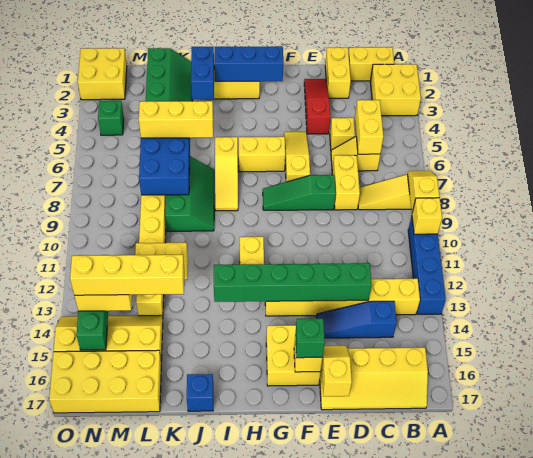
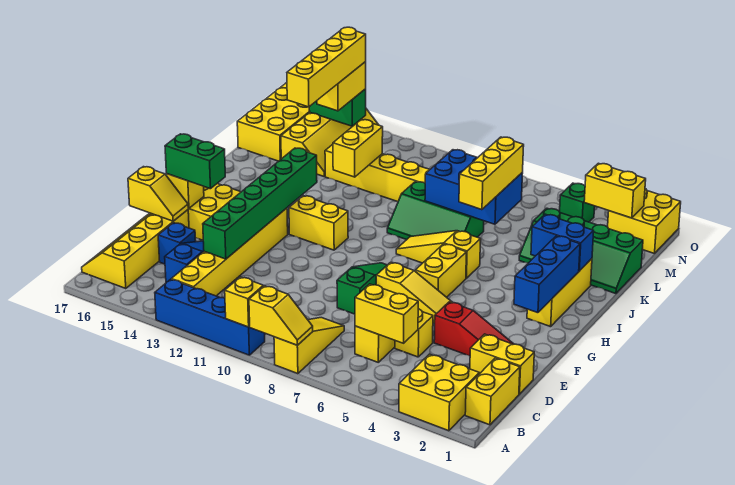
yellow 1x2 brick [332,155,360,210] -> yellow 1x2 brick moved to [584,163,646,218]
green 1x1 brick [295,319,325,358] -> green 1x2 brick [165,134,225,189]
blue 1x1 brick [187,374,213,411] -> blue 1x1 brick moved to [158,223,196,264]

